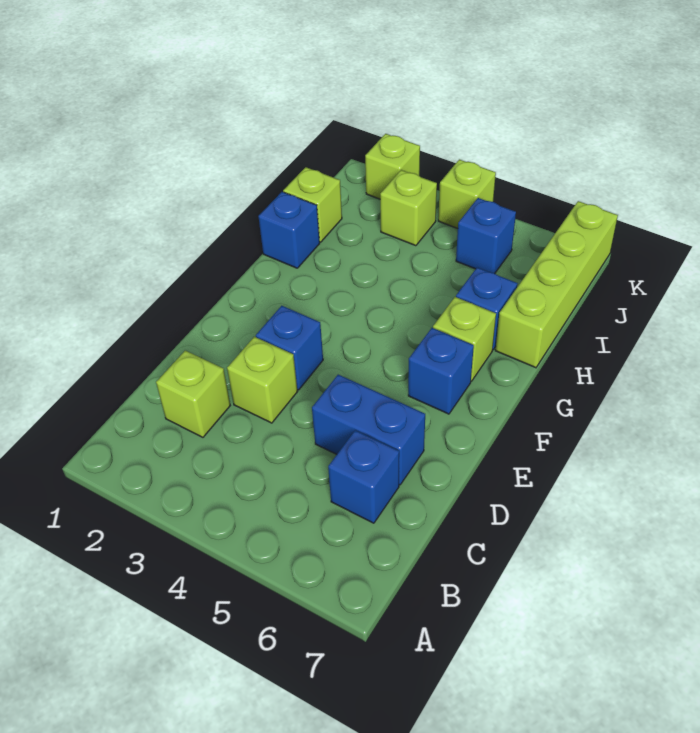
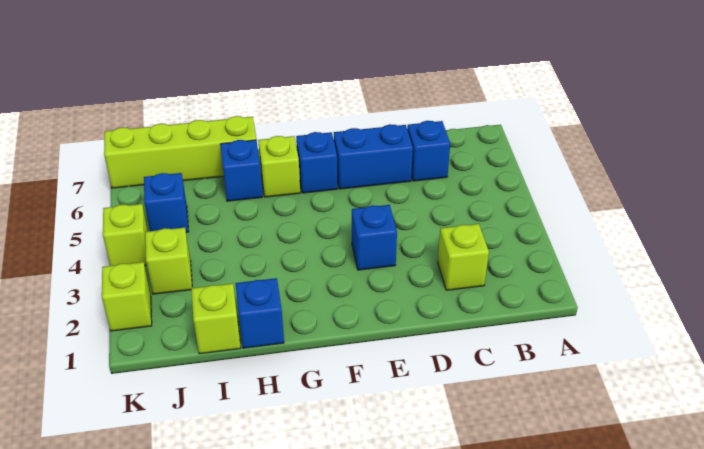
lime 1x1 brick [227,337,297,423] -> none
blue 1x2 brick [312,375,425,485] -> blue 1x2 brick turned to [334,124,413,189]

